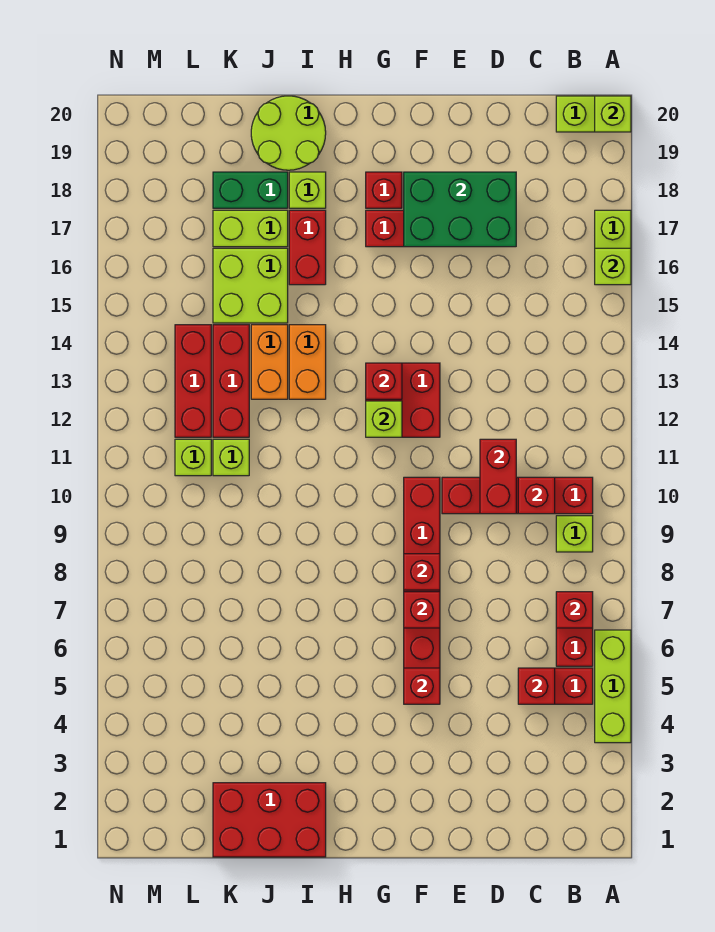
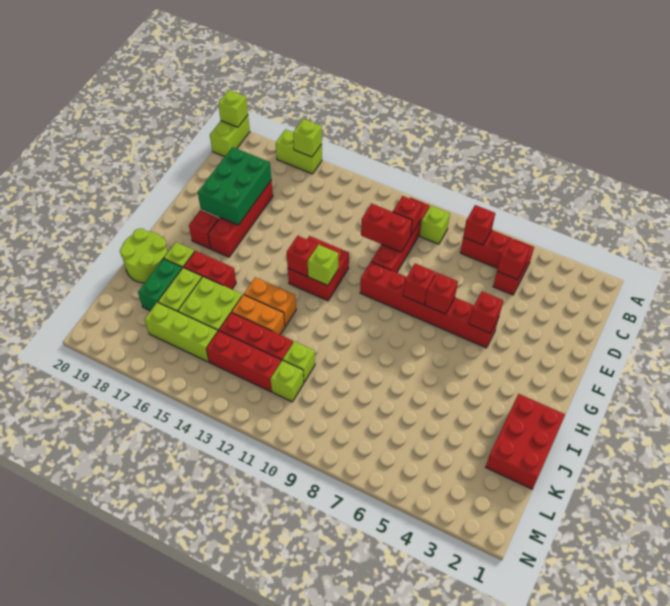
lime 1x3 brick [595,630,631,743] -> lime 1x3 brick moved to [145,302,218,362]

